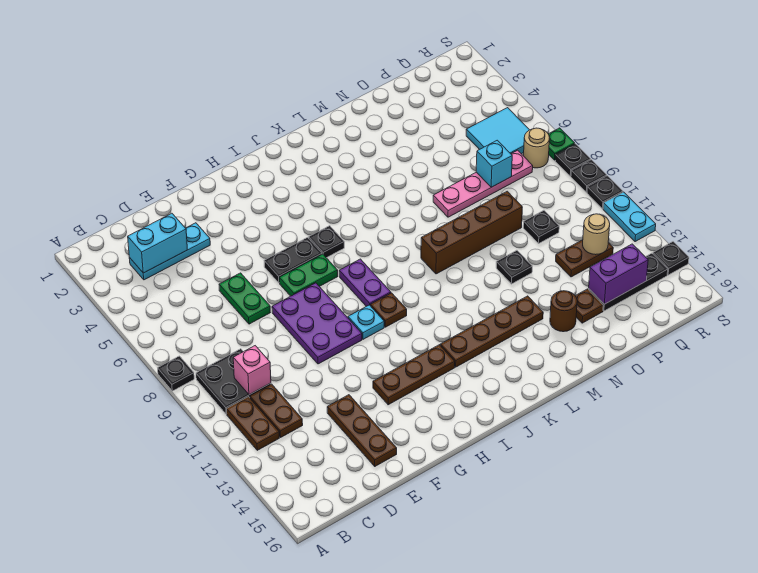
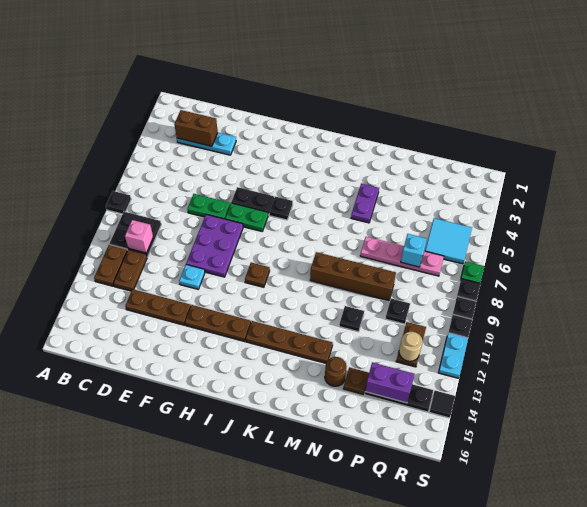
cyan 1x2 brick [128,213,187,273] -> brown 1x2 brick [174,110,218,146]
green 1x2 plate [219,273,270,324] -> green 1x2 plate turned to [187,194,230,219]
brown 1x3 plate [327,395,397,466] -> brown 1x3 plate turned to [125,289,191,325]
cyan 1x1 plate [348,305,384,339] -> cyan 1x1 plate moved to [179,265,205,289]
purple 1x2 plate [339,259,391,306] -> purple 1x2 plate moved to [351,183,379,223]
brown 1x2 plate [556,240,613,277] -> brown 1x2 plate turned to [396,322,426,367]
tan 1x1 round brick [524,128,550,168] -> none
black 1x1 plate [653,242,689,275] -> black 1x1 tile [429,391,455,418]

